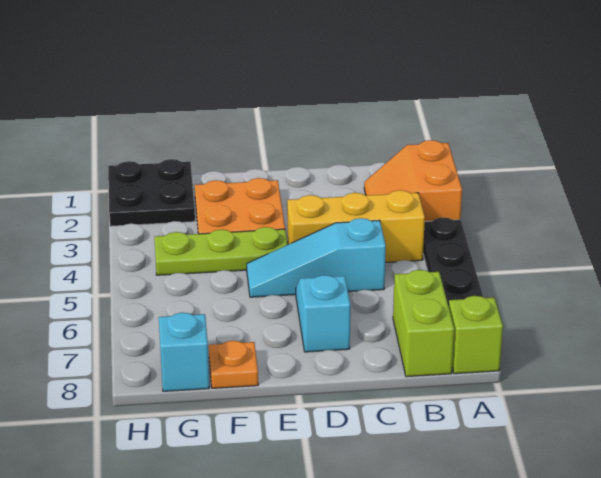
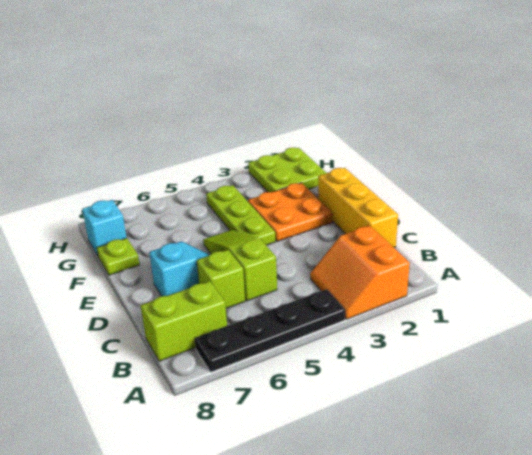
orange 2x2 slope [364,140,462,221] -> orange 2x2 slope turned to [310,225,410,319]
lime 1x1 brick [449,296,503,374] -> lime 1x1 brick moved to [197,250,245,308]
yellow 1x3 brick [287,190,425,262] -> yellow 1x3 brick moved to [318,168,398,247]
cyan 1x3 slope [247,218,386,297] -> lime 1x3 slope [203,230,277,301]
orange 1x1 plate [209,341,258,388] -> lime 1x1 plate [97,238,140,275]
black 2x2 plate [108,159,195,226] -> lime 2x2 plate [248,147,326,192]

